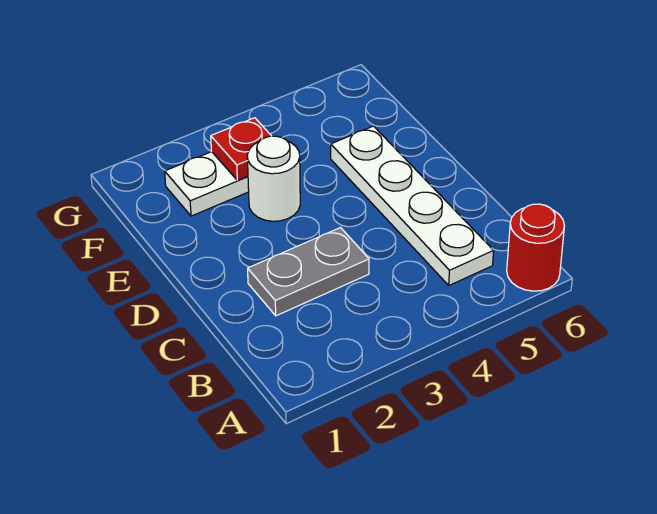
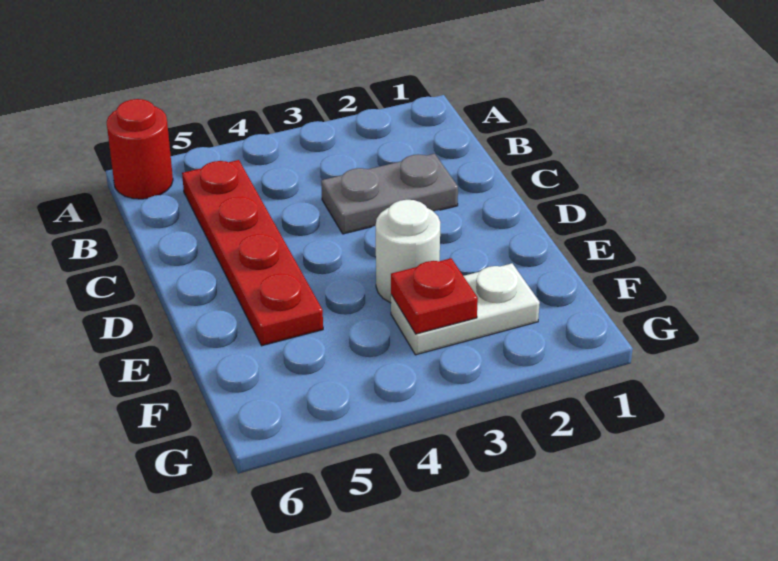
white 1x4 plate [331,126,494,285] -> red 1x4 plate [182,160,323,346]

